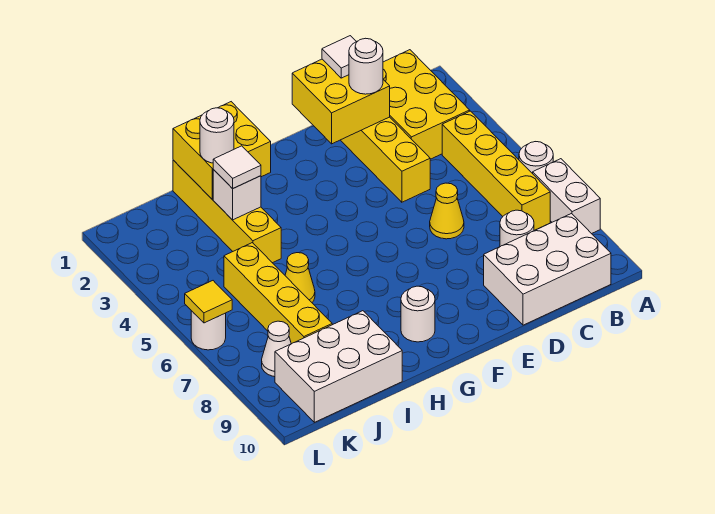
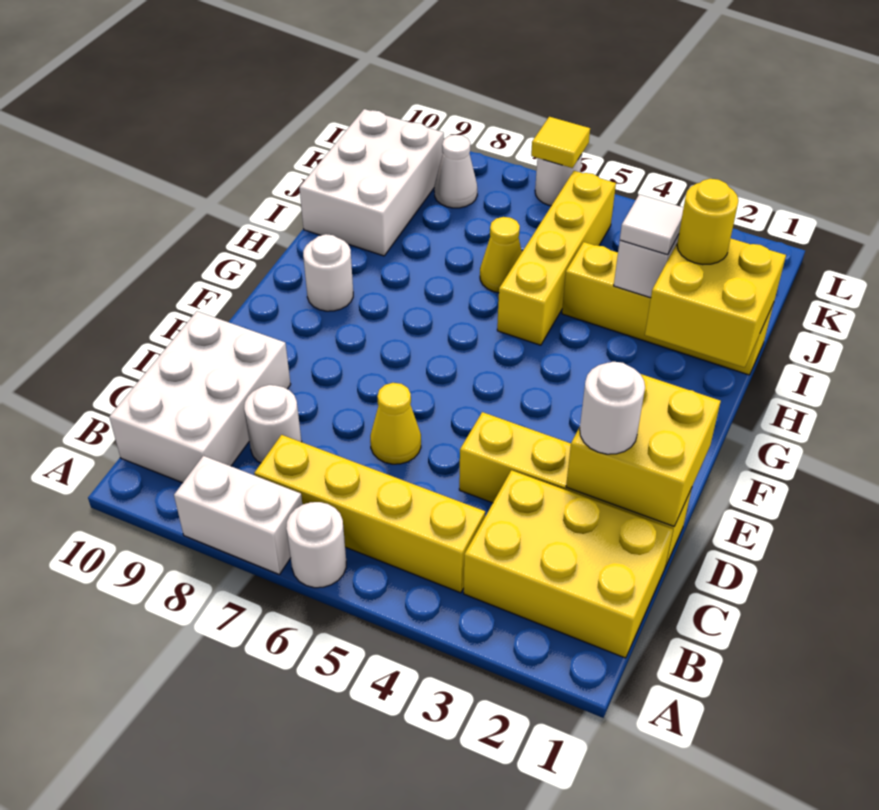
white 1x1 tile [322,36,356,78] -> none
white 1x1 round brick [200,108,234,163] -> yellow 1x1 round brick [677,179,739,265]
yellow 1x4 brick [224,243,332,344] -> yellow 1x4 brick turned to [497,171,616,345]

